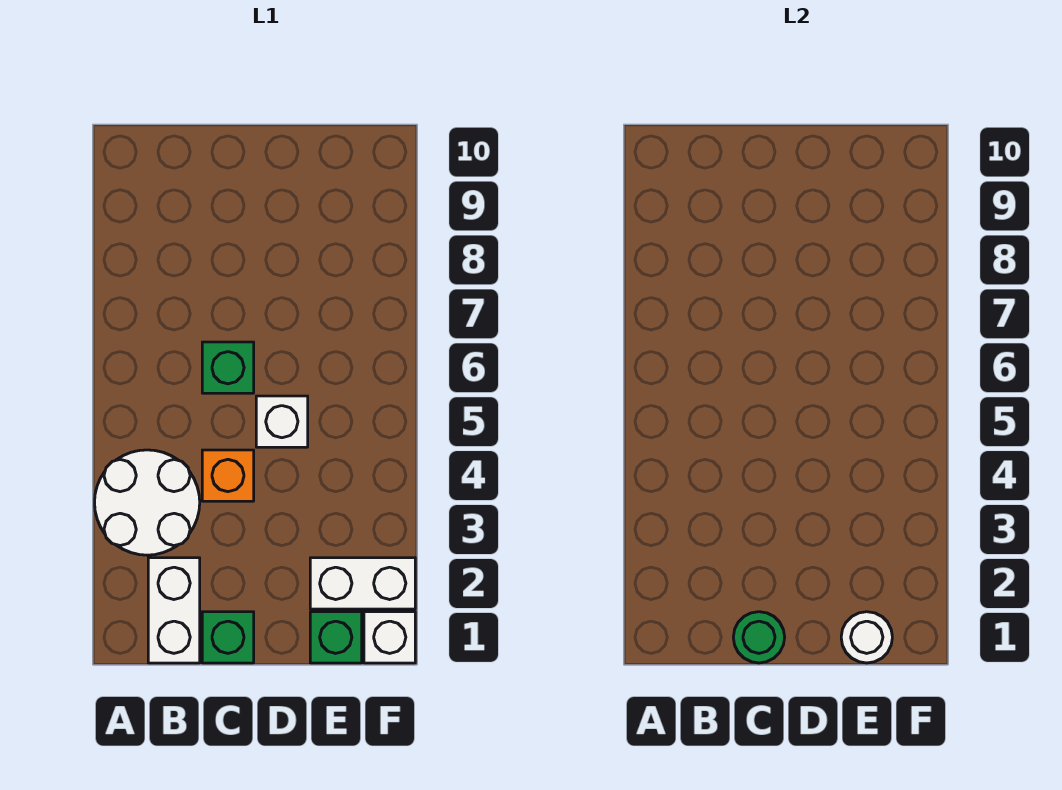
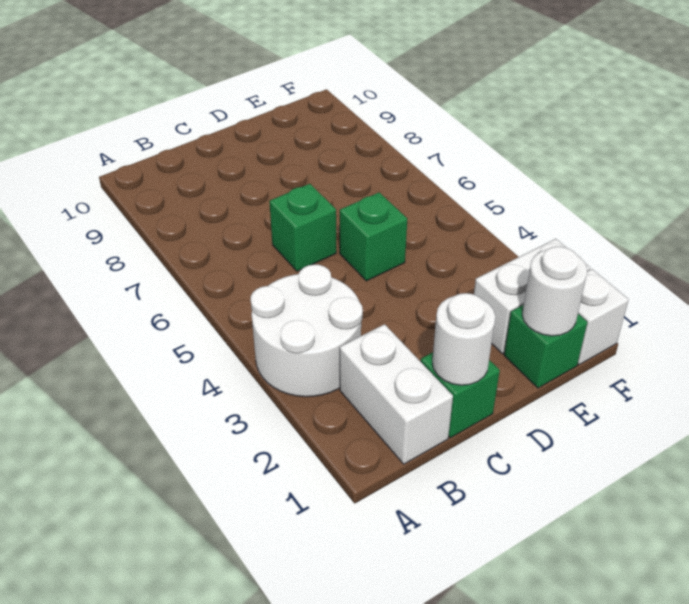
green 1x1 round brick [733,612,785,663] -> white 1x1 round brick [432,293,495,385]
orange 1x1 brick [202,450,254,501] -> none
white 1x1 brick [256,396,308,447] -> green 1x1 brick [340,192,407,281]

